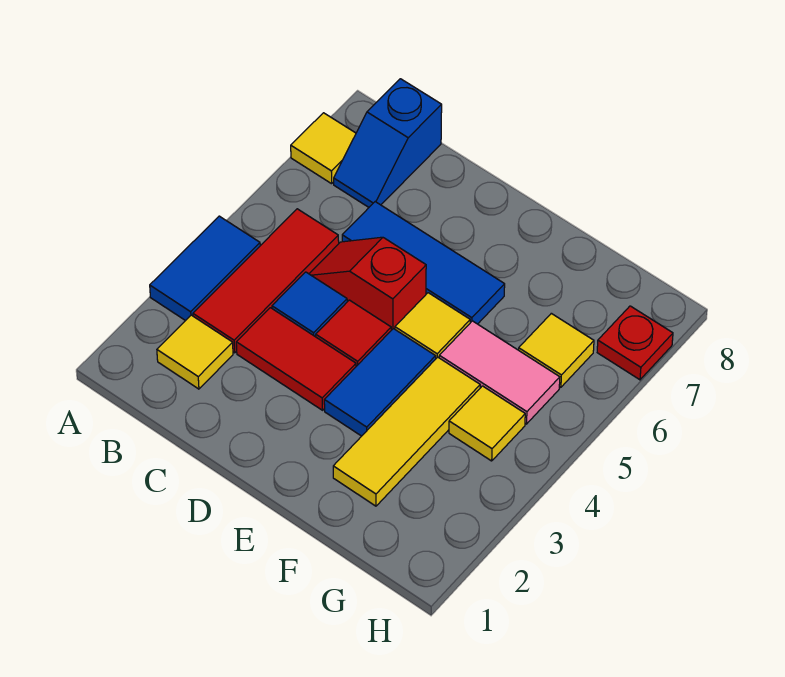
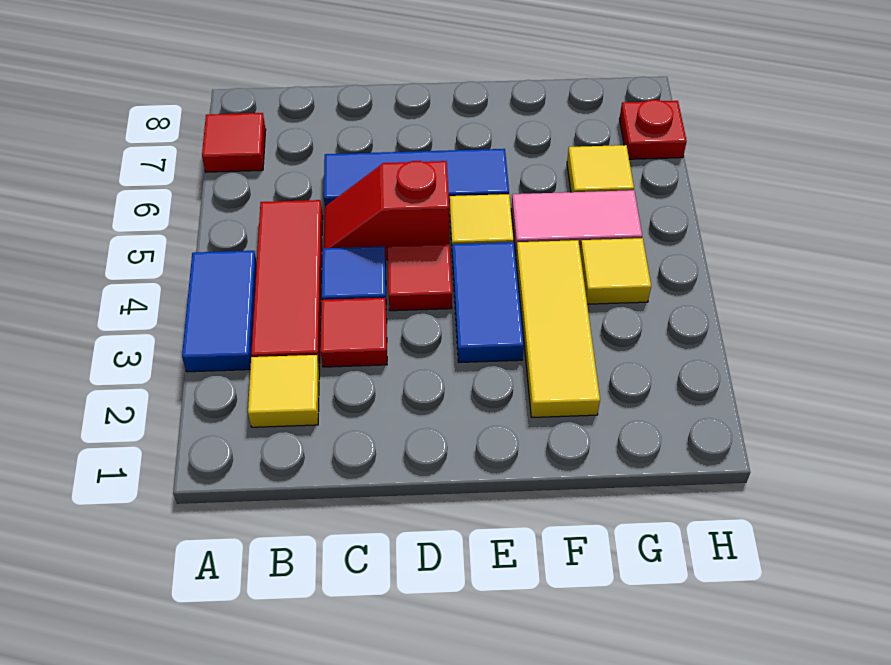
yellow 1x1 tile [291,113,356,184] -> red 1x1 tile [202,113,266,172]
blue 1x2 slope [334,79,442,207] -> none
red 1x2 tile [236,308,356,410] -> red 1x1 tile [321,298,387,367]

